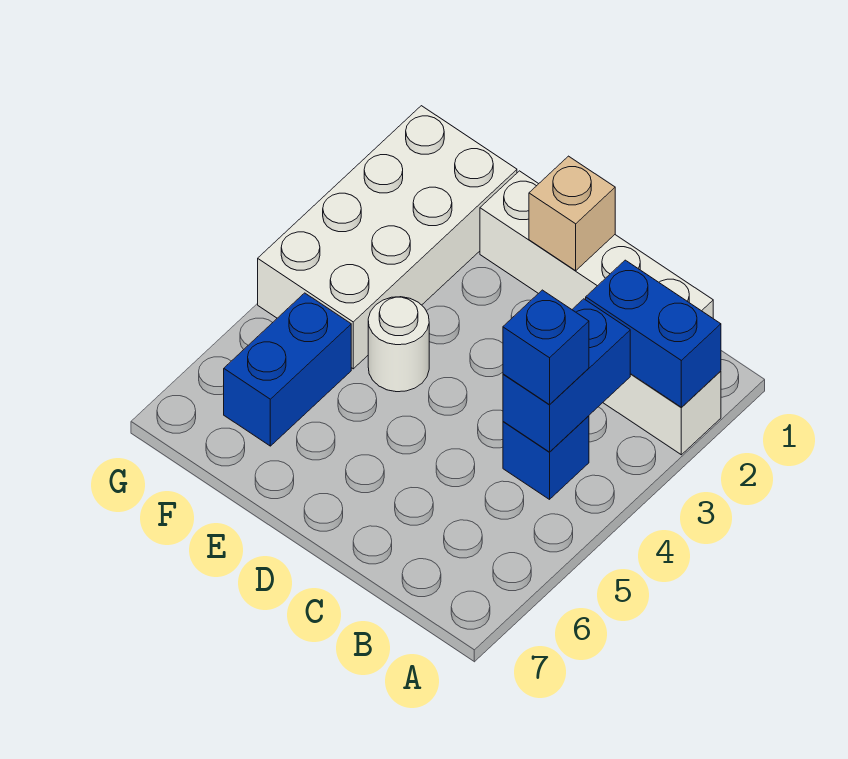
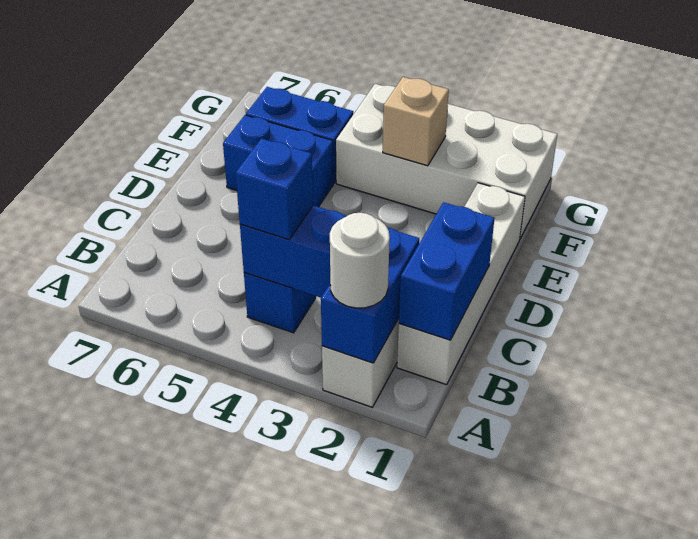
none -> blue 1x2 brick [399,202,495,340]
tan 1x1 brick [529,156,615,271] -> tan 1x1 brick moved to [383,77,449,166]
white 1x1 round brick [368,297,429,392] -> white 1x1 round brick moved to [330,213,390,308]
none -> blue 1x2 brick [223,115,333,207]

